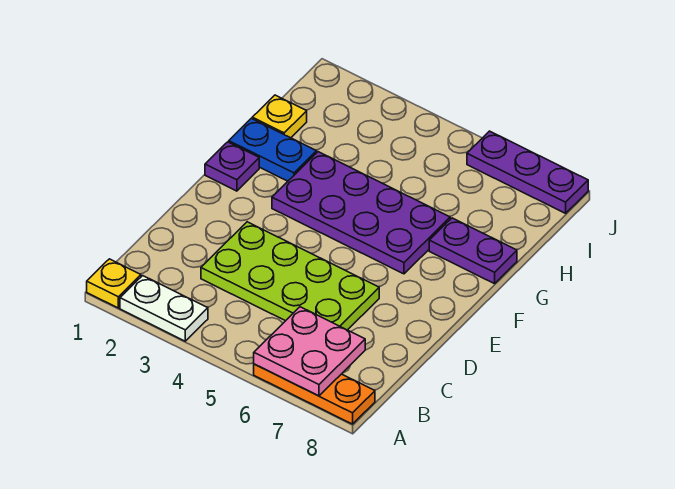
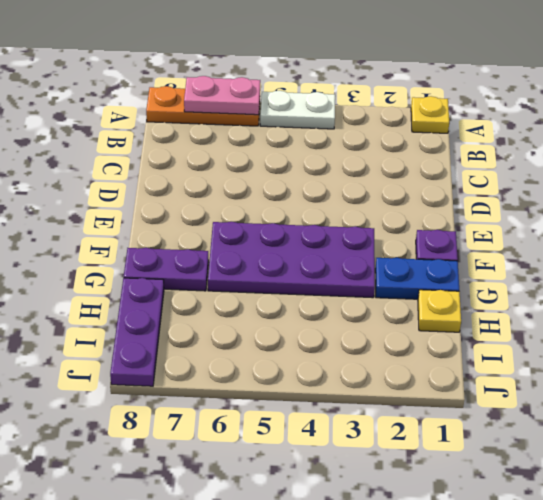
white 1x2 plate [120,276,208,341] -> white 1x2 plate moved to [260,91,335,129]
pink 2x2 plate [254,307,365,396] -> pink 1x2 plate [184,76,260,115]
lime 2x4 plate [201,222,379,330] -> none
purple 1x3 plate [467,131,588,213] -> purple 1x3 plate turned to [110,278,164,386]

